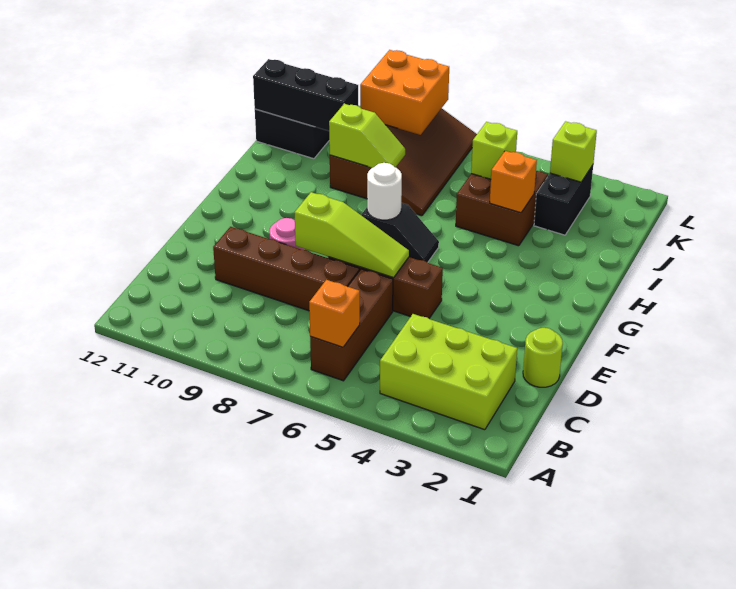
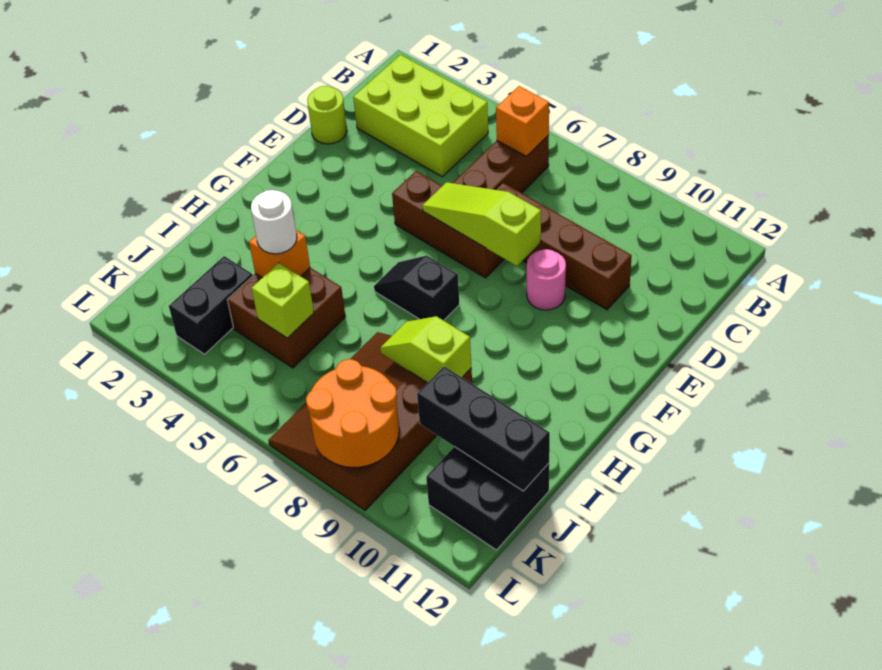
white 1x1 round brick [367,163,402,220] -> white 1x1 round brick moved to [251,190,297,254]
lime 1x1 brick [550,121,597,182] -> none
orange 2x2 brick [360,50,449,135] -> orange 2x2 round brick [306,359,399,467]

